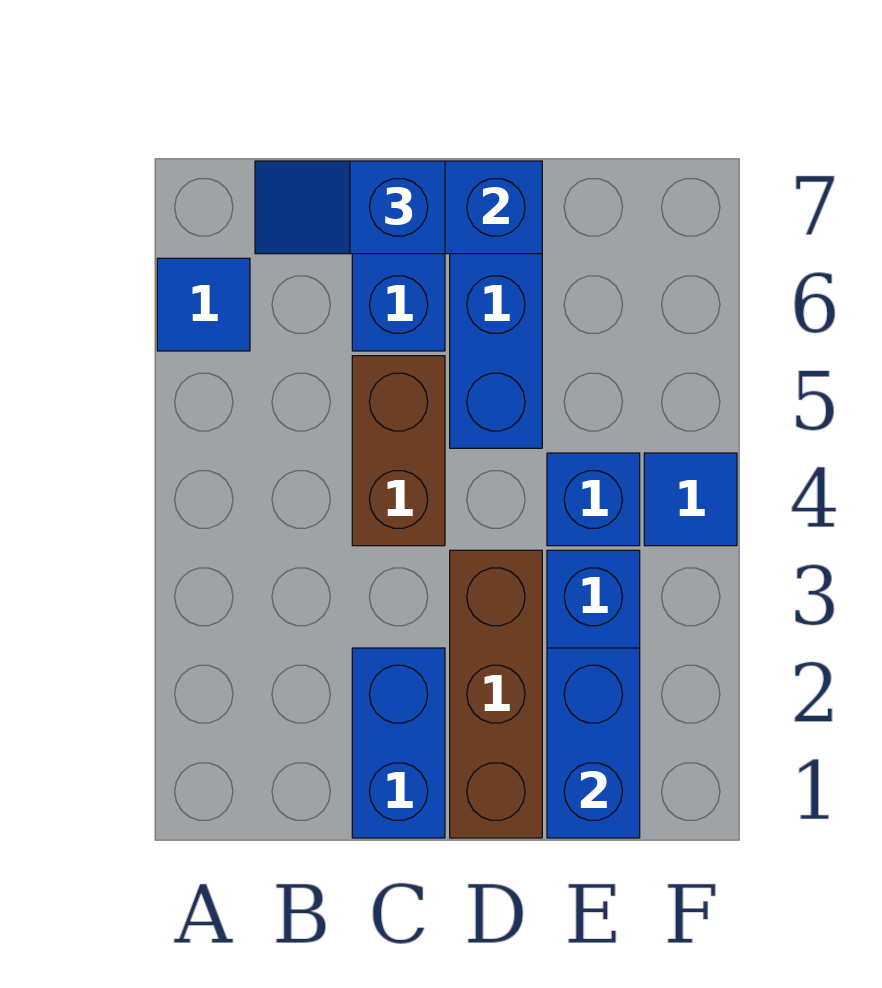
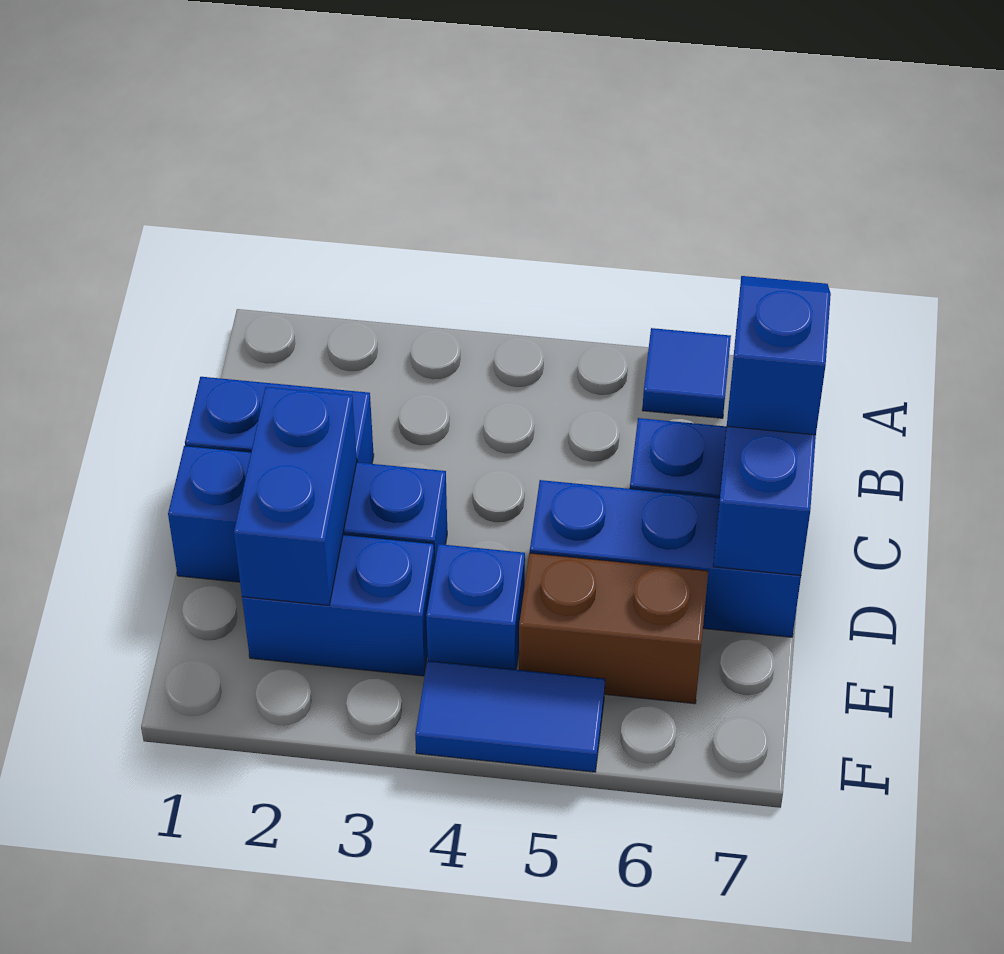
brown 1x2 brick [352,356,445,546] -> brown 1x2 brick moved to [519,553,708,704]
brown 1x3 brick [450,550,542,838] -> blue 1x3 brick [168,446,447,582]
blue 1x2 brick [547,648,640,838] -> blue 1x2 brick turned to [234,387,357,605]
blue 1x1 tile [644,453,737,546] -> blue 1x2 tile [415,661,605,772]

